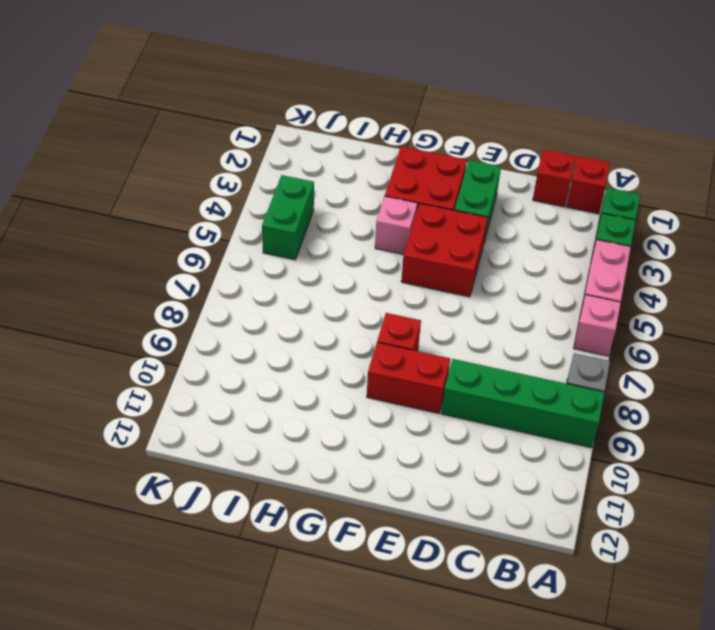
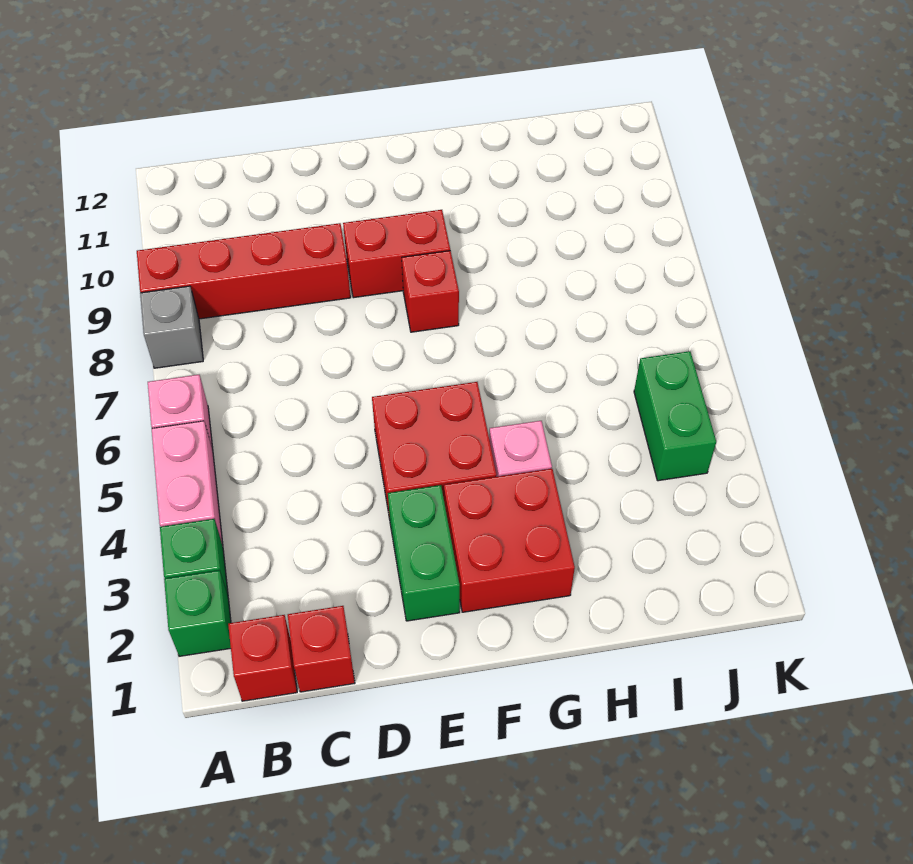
green 1x4 brick [441,359,605,448] -> red 1x4 brick [137,223,351,319]

